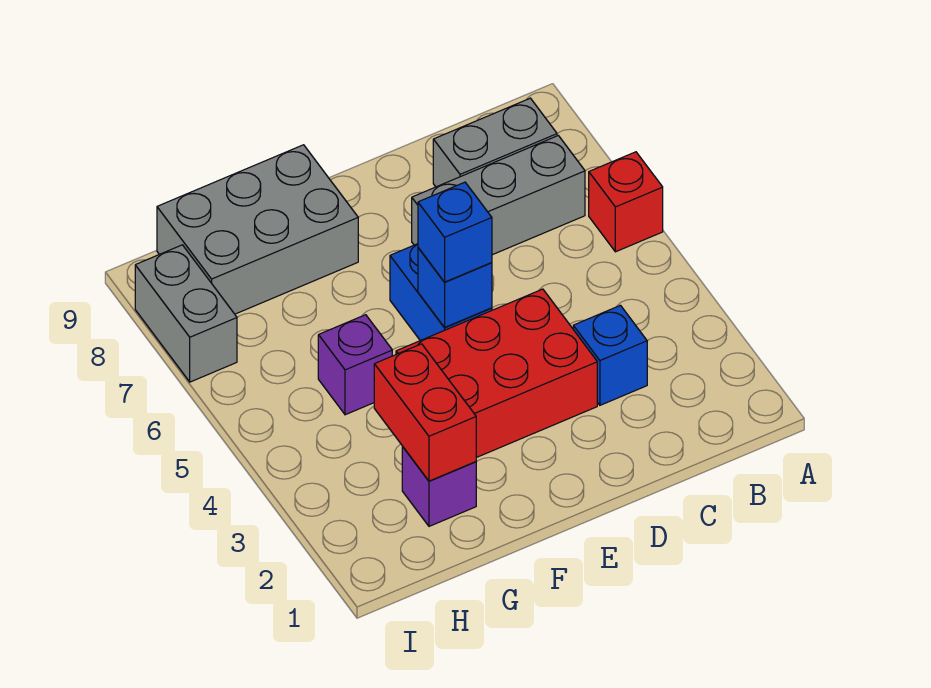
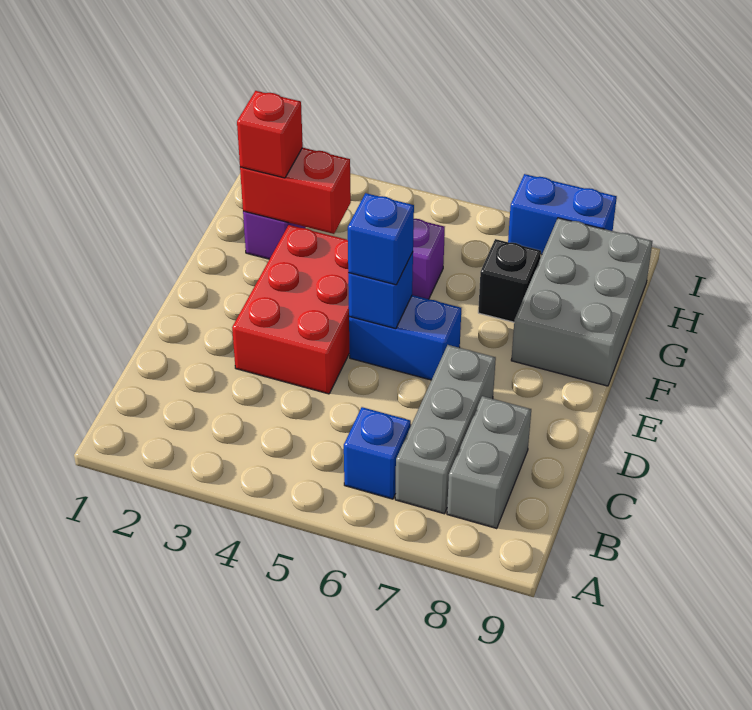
red 1x1 brick [589,152,663,252] -> red 1x1 brick moved to [237,91,303,178]
blue 1x1 brick [573,305,647,405] -> blue 1x1 brick moved to [344,407,411,499]
none -> black 1x1 brick [478,239,541,322]
grey 1x2 brick [135,245,237,382] -> blue 1x2 brick [508,174,617,255]

